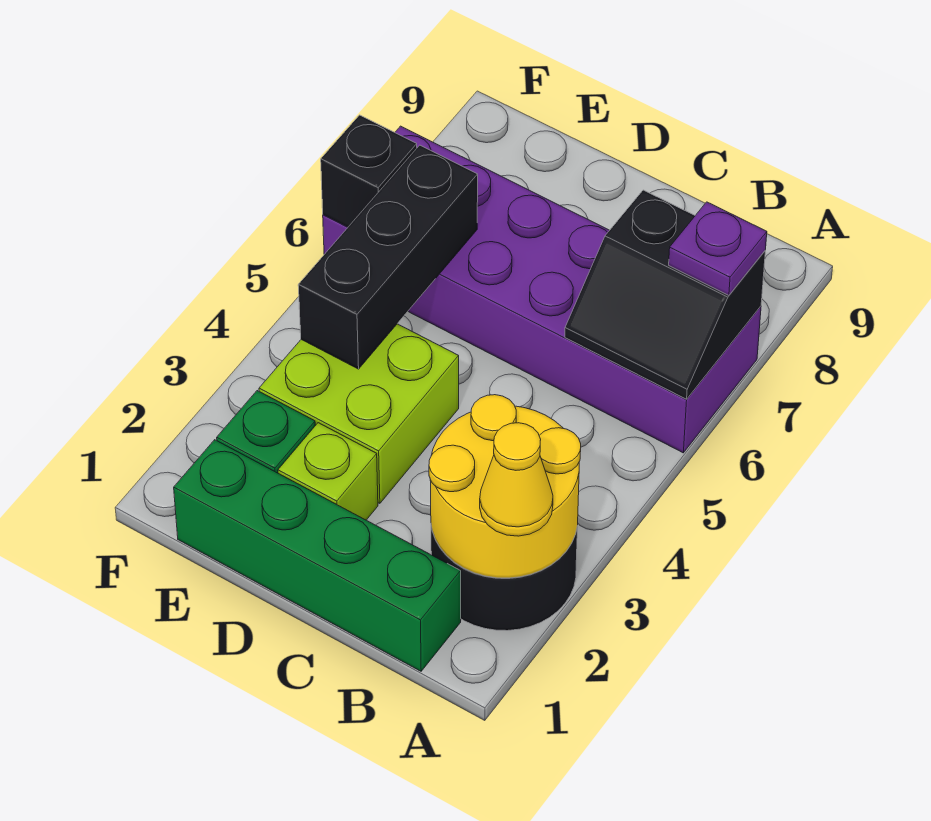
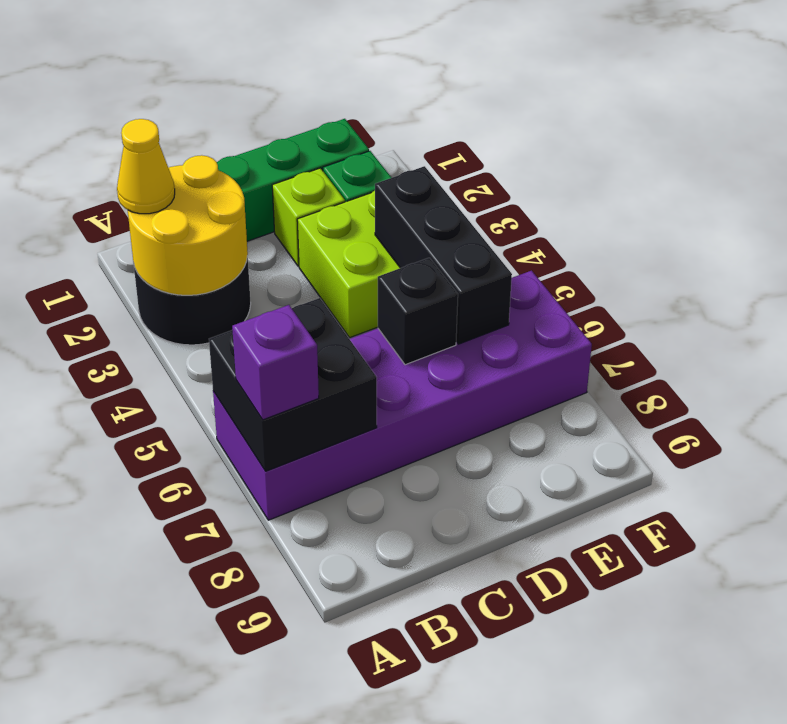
black 2x2 slope [565,190,765,399] -> black 2x2 brick [209,298,377,471]
purple 1x1 plate [669,202,767,295] -> purple 1x1 brick [232,305,319,420]
black 1x1 brick [321,115,417,227] -> black 1x1 brick moved to [378,258,458,365]

